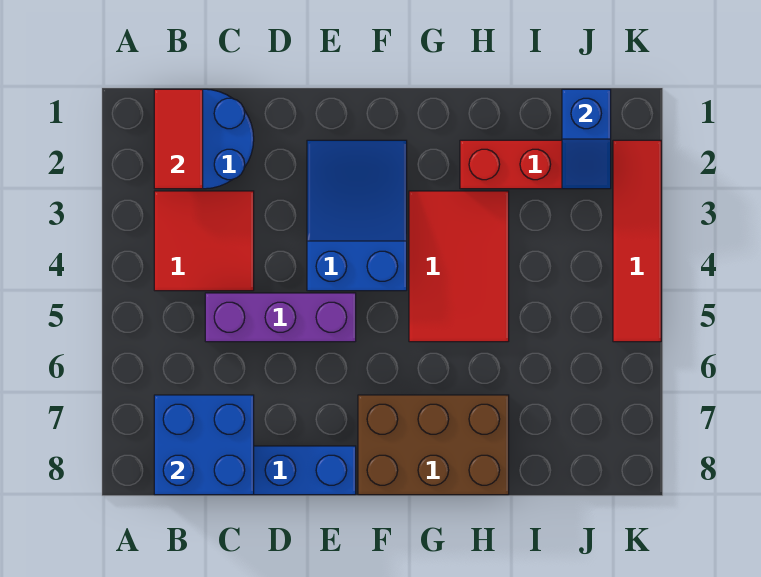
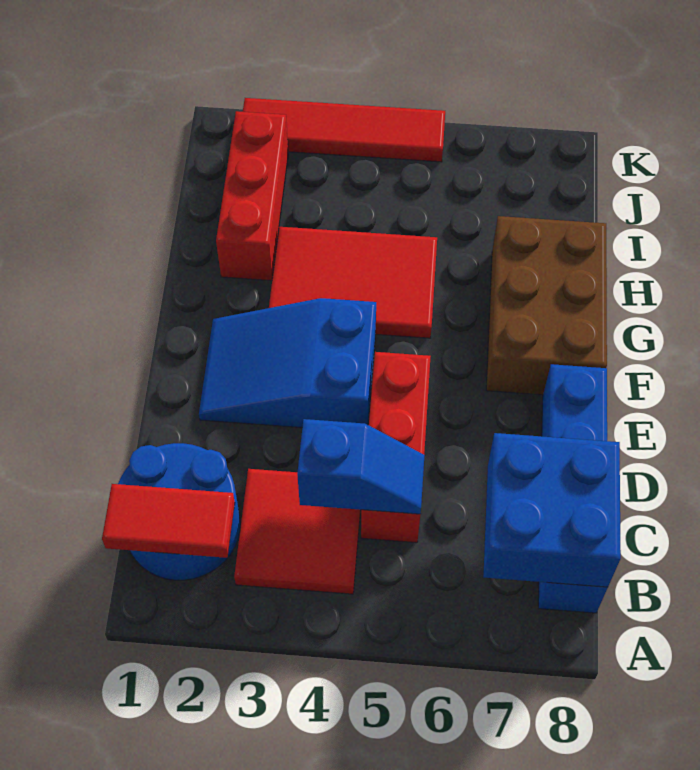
purple 1x3 brick [205,293,356,342] -> red 1x3 brick [361,352,431,543]
blue 1x2 slope [562,89,611,189] -> blue 1x2 slope moved to [297,419,424,514]

